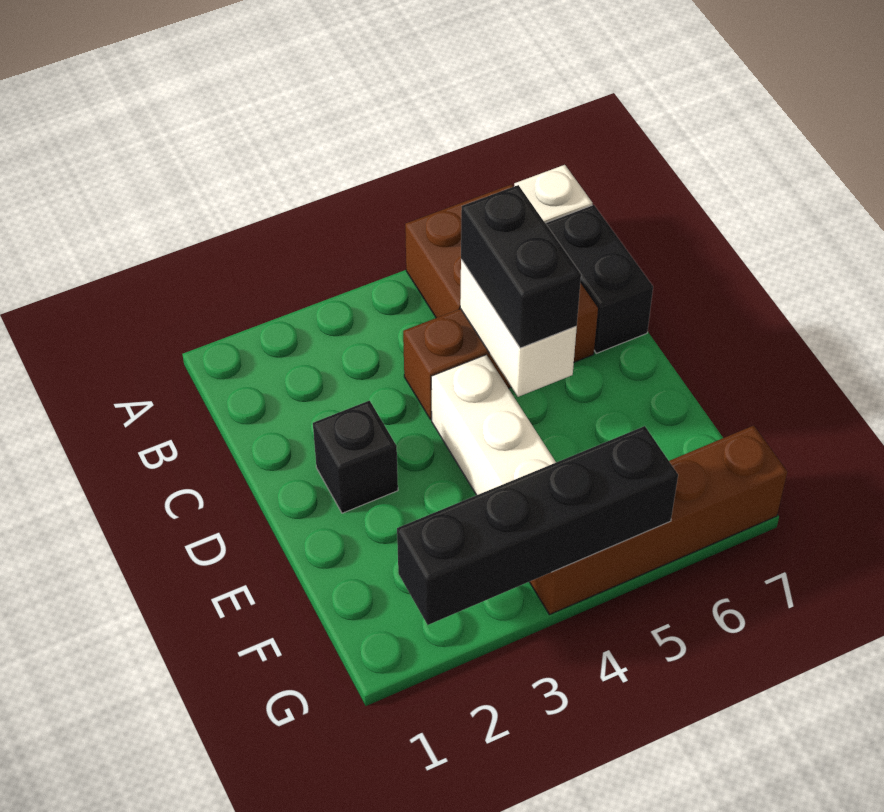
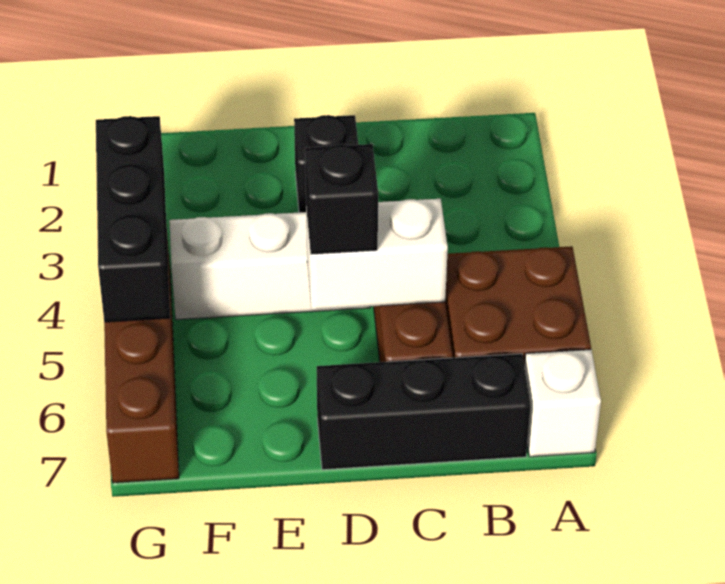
black 1x2 brick [545,205,653,353] -> black 1x3 brick [317,354,531,470]
black 1x2 brick [461,185,581,348] -> black 1x1 brick [305,144,378,255]
black 1x4 brick [397,426,678,625] -> black 1x3 brick [96,116,170,322]

